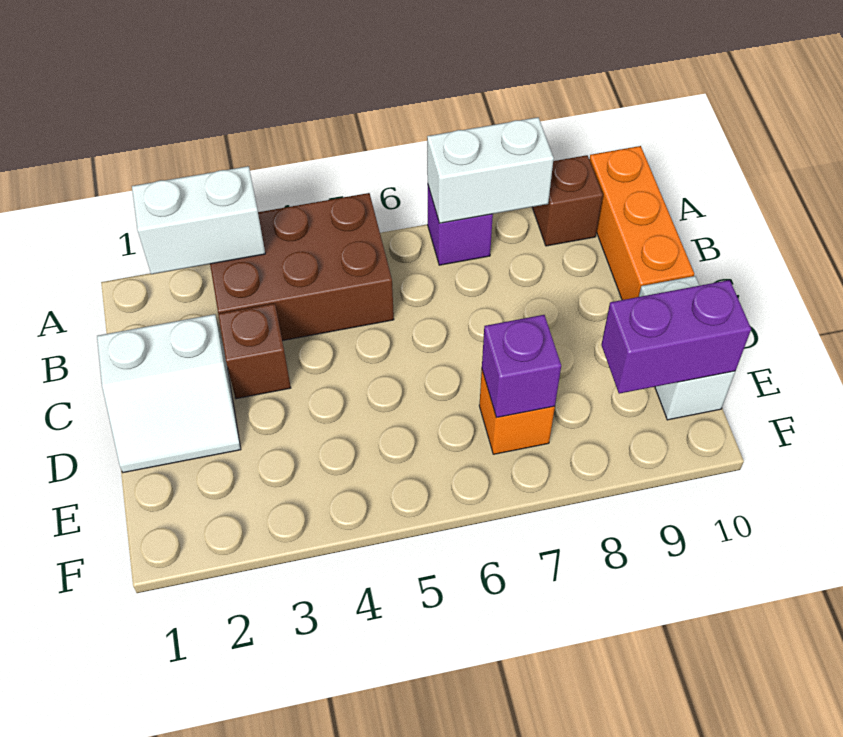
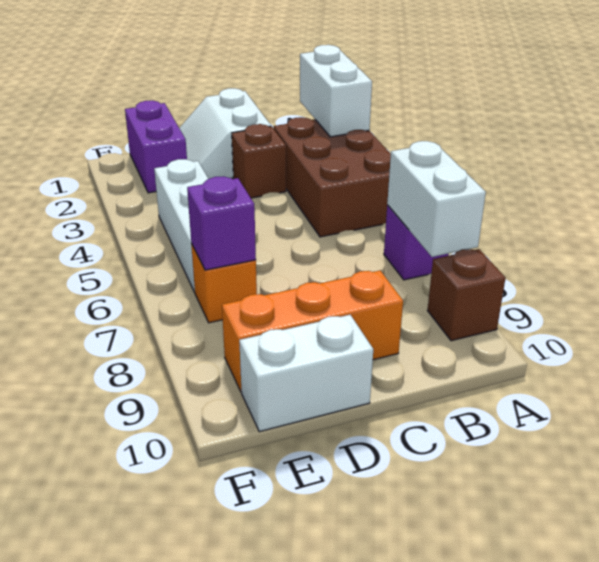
orange 1x3 brick [589,146,694,300] -> orange 1x3 brick moved to [222,270,403,391]
none -> white 1x3 brick [154,159,208,292]
purple 1x2 brick [601,280,751,394] -> purple 1x2 brick moved to [125,100,187,193]

